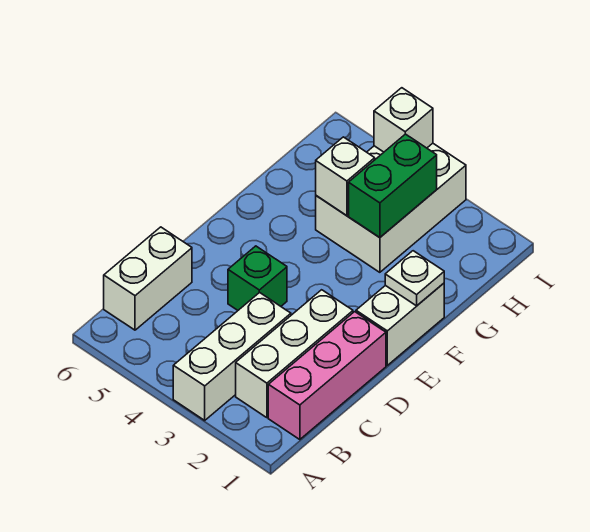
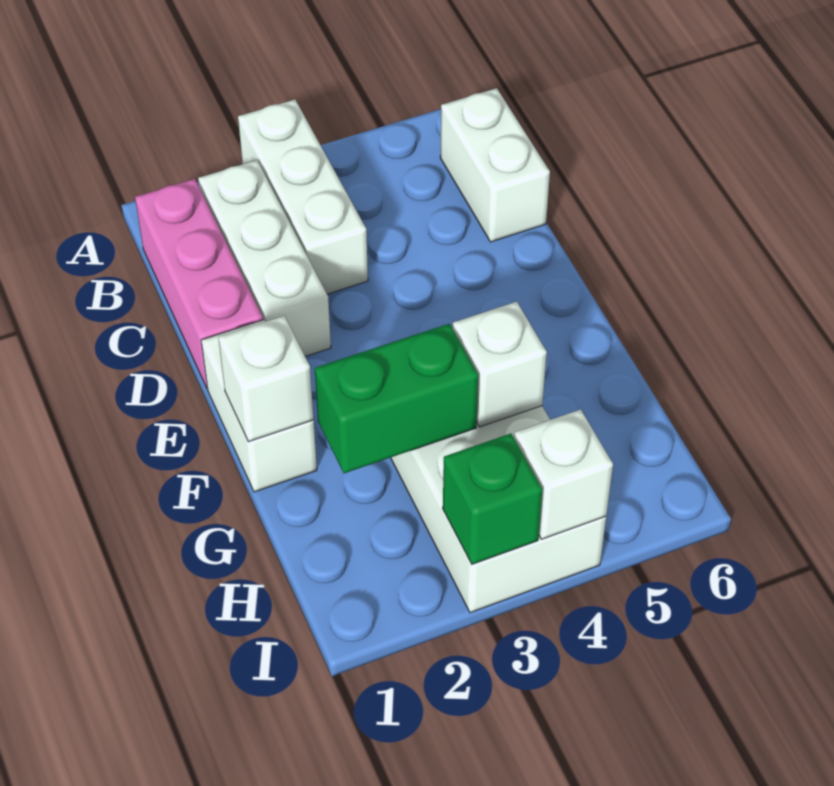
green 1x1 brick [228,246,287,310] -> green 1x1 brick moved to [443,434,542,564]
white 1x1 plate [385,251,444,306] -> white 1x1 brick [218,316,314,442]
green 1x2 brick [349,134,437,238] -> green 1x2 brick turned to [315,324,478,473]

